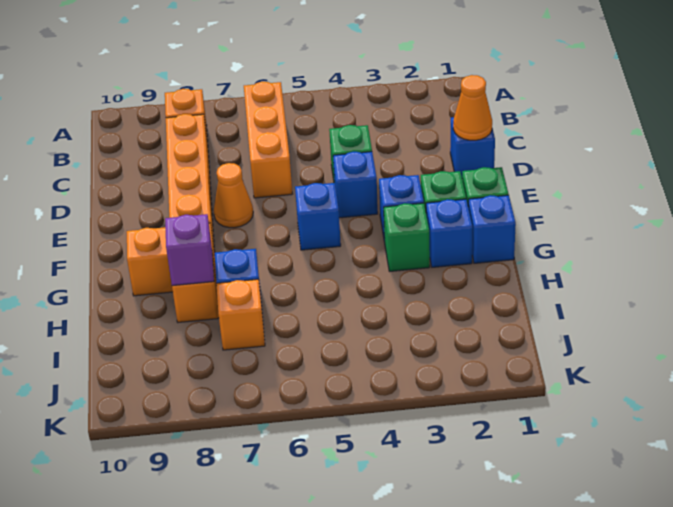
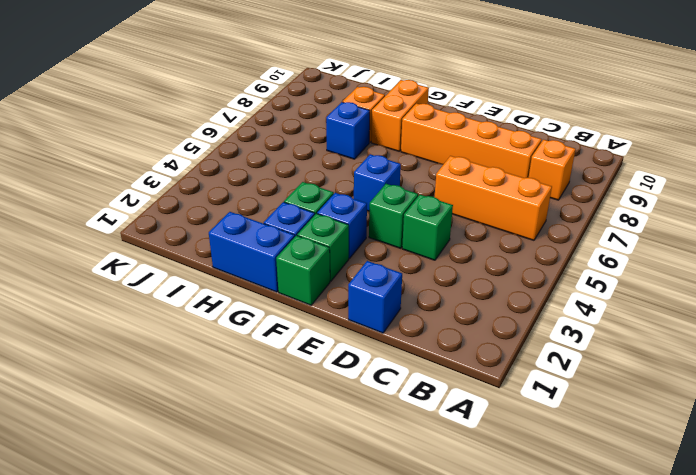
orange 1x1 cone [453,75,492,140] -> none
blue 1x1 brick [333,152,378,218] -> green 1x1 brick [369,184,418,248]
orange 1x1 cone [214,163,253,228] -> none
blue 1x1 brick [468,195,516,263] -> blue 1x2 brick [209,212,295,292]
purple 1x1 brick [165,214,214,286] -> none
orange 1x1 brick [216,279,265,350] -> none

